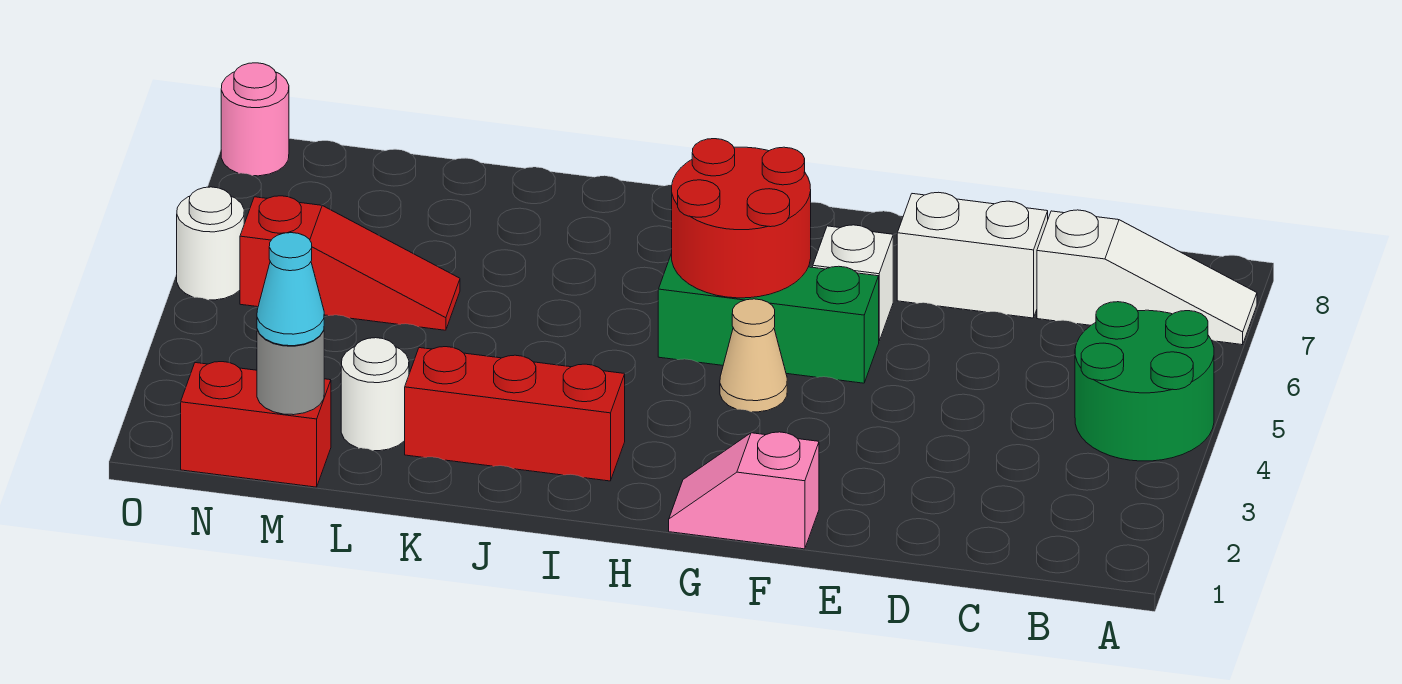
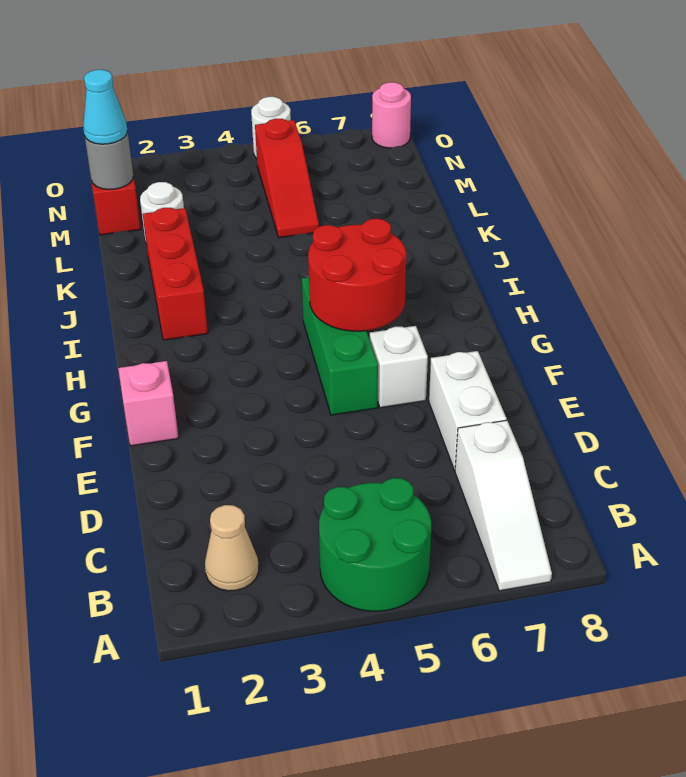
tan 1x1 cone [720,299,787,412] -> tan 1x1 cone moved to [205,505,259,591]

